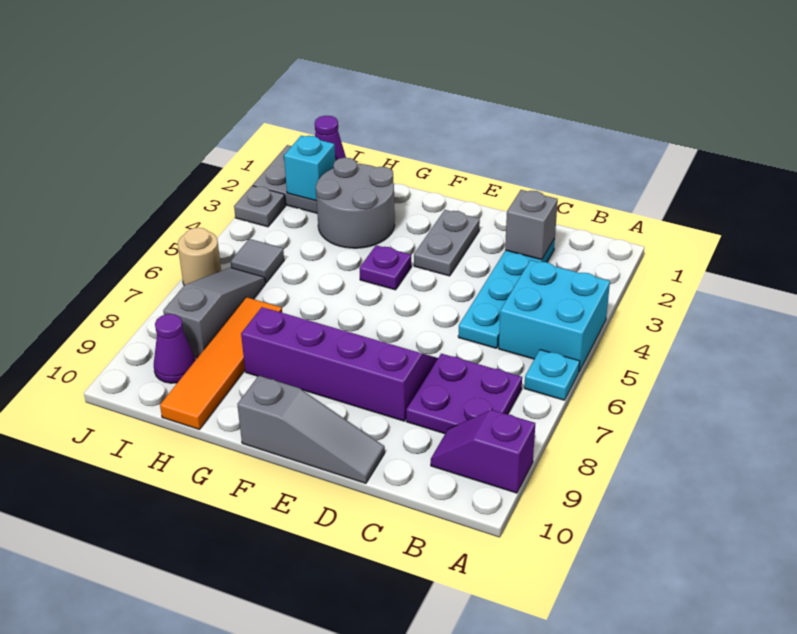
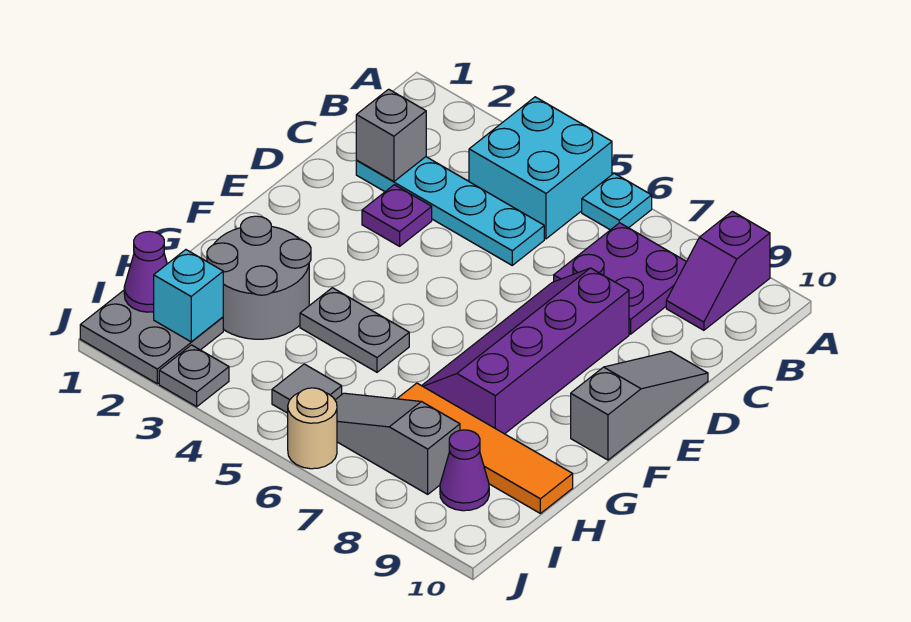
grey 1x2 plate [414,210,480,276] -> grey 1x2 plate moved to [300,288,409,372]
purple 1x1 plate [359,245,411,290] -> purple 1x1 plate moved to [362,185,432,246]

